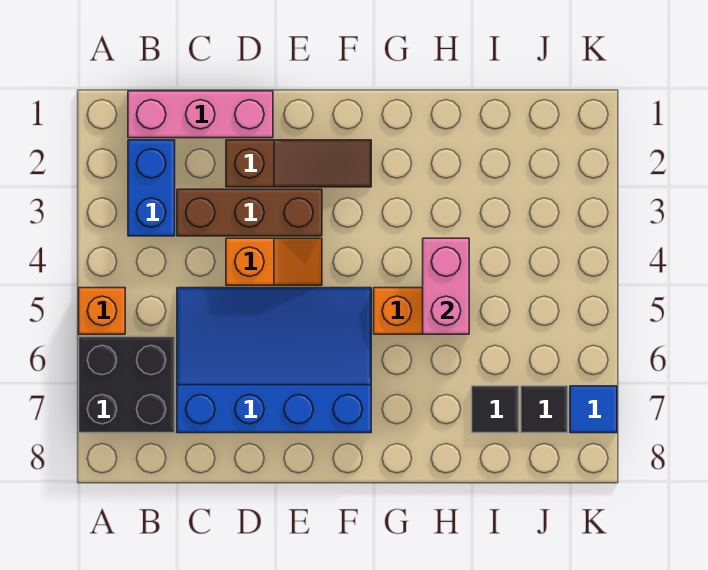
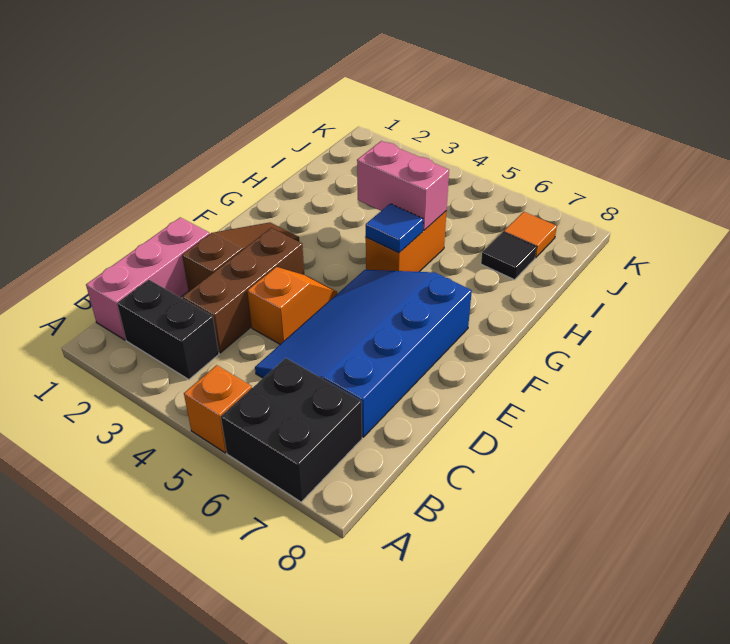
blue 1x2 brick [128,140,175,236] -> black 1x2 brick [117,280,219,380]
black 1x1 tile [521,386,568,433] -> orange 1x1 tile [504,212,557,258]
blue 1x1 tile [570,386,617,433] -> blue 1x1 tile moved to [366,204,423,253]

